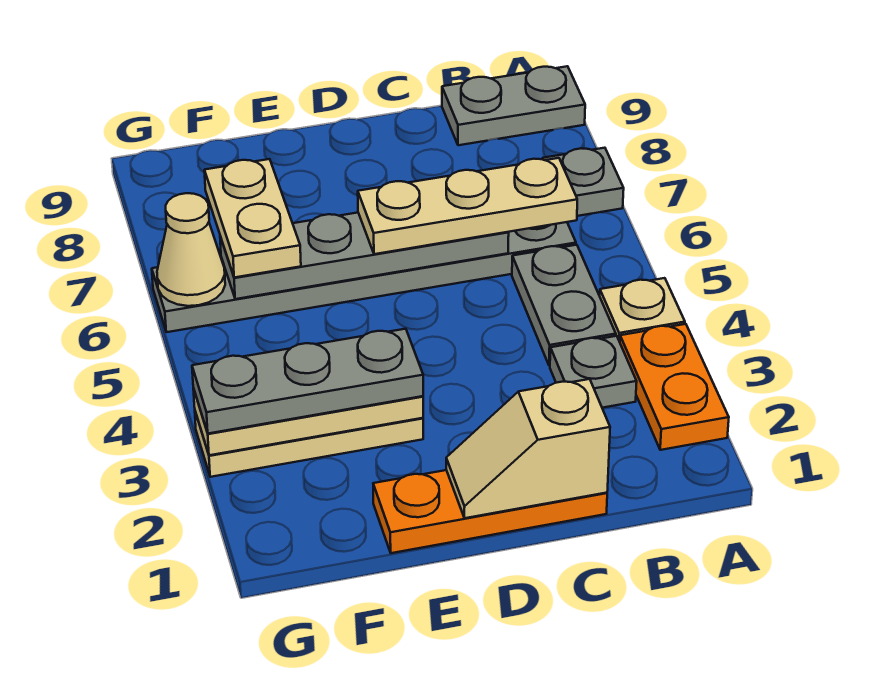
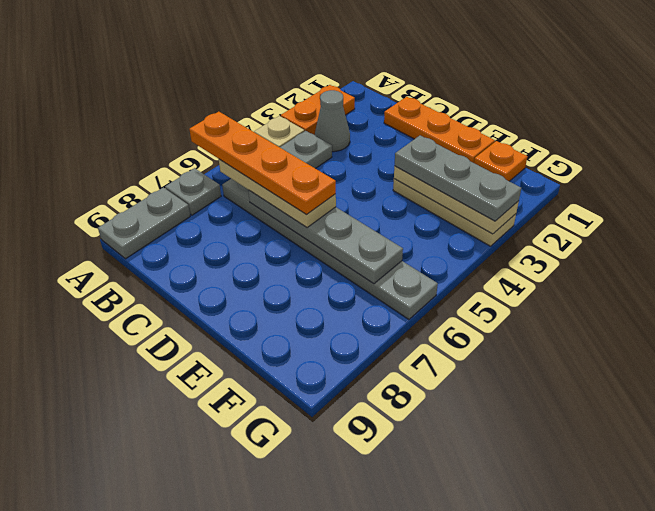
none -> orange 1x4 plate [189,112,336,215]
grey 1x2 plate [442,66,585,145] -> grey 1x2 plate turned to [98,187,190,259]
grey 1x1 plate [550,336,637,408] -> grey 1x1 cone [315,90,350,152]
tan 1x2 slope [446,379,610,518] -> none
none -> orange 1x1 plate [474,141,527,181]
tan 1x2 plate [204,159,301,278] -> none
tan 1x1 cone [157,193,225,306] -> none

